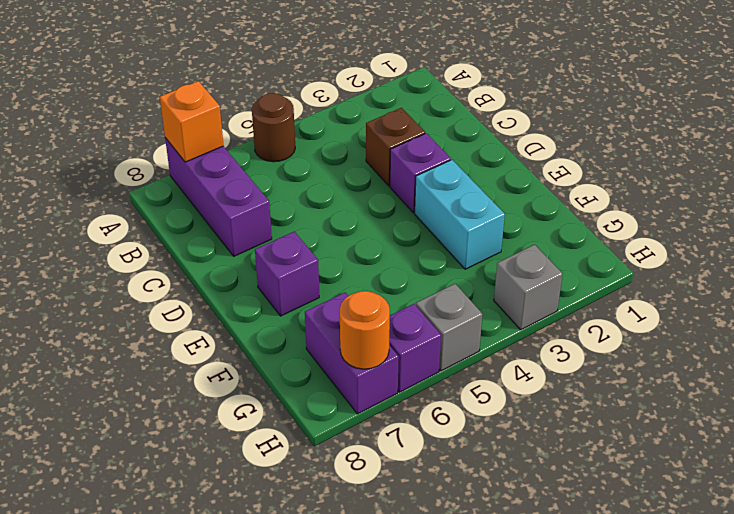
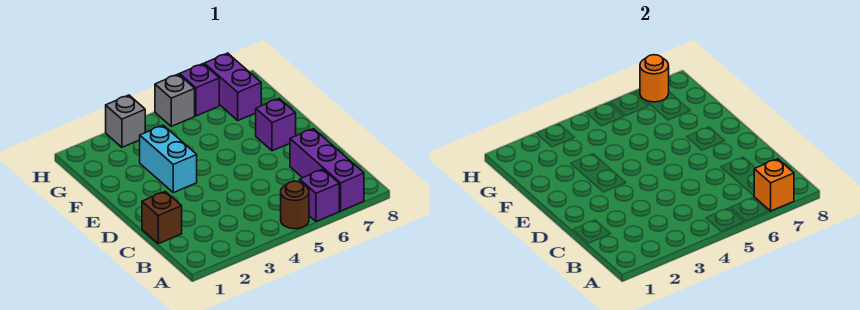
brown 1x1 brick [366,108,425,186] -> brown 1x1 brick moved to [142,191,182,244]
purple 1x1 brick [390,133,451,213] -> purple 1x1 brick moved to [300,169,339,221]

